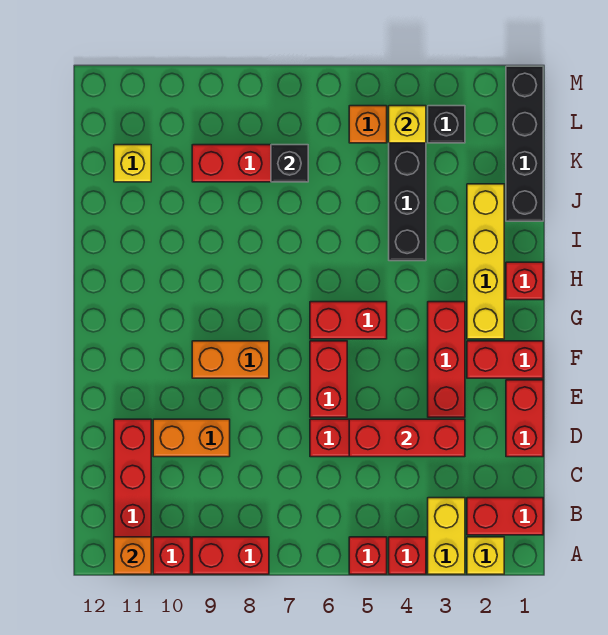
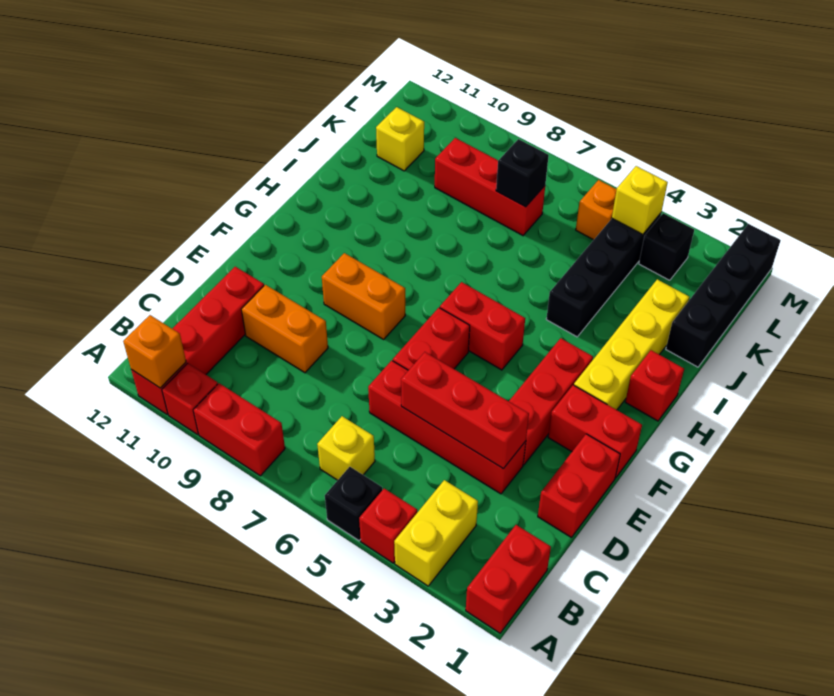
yellow 1x1 brick [467,537,504,574] -> yellow 1x1 brick moved to [317,416,375,480]
red 1x1 brick [349,537,387,574] -> black 1x1 brick [325,467,382,541]
red 1x2 brick [467,498,543,535] -> red 1x2 brick turned to [466,525,551,633]

